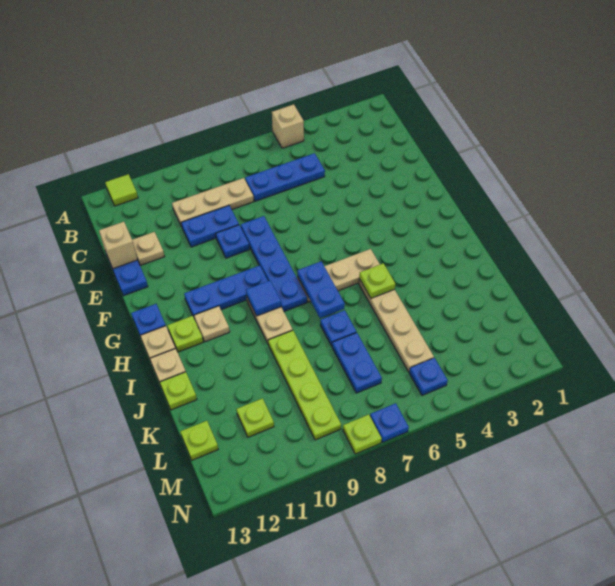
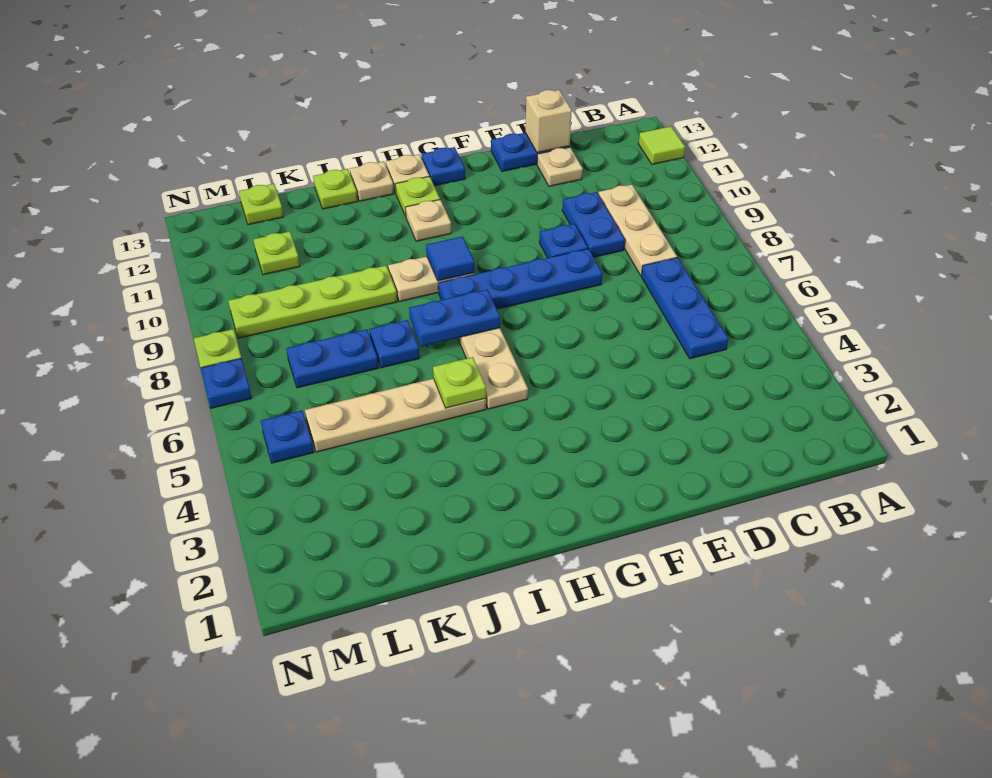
tan 1x1 brick [272,104,304,148] -> none
blue 1x3 plate [184,265,268,318] -> none

